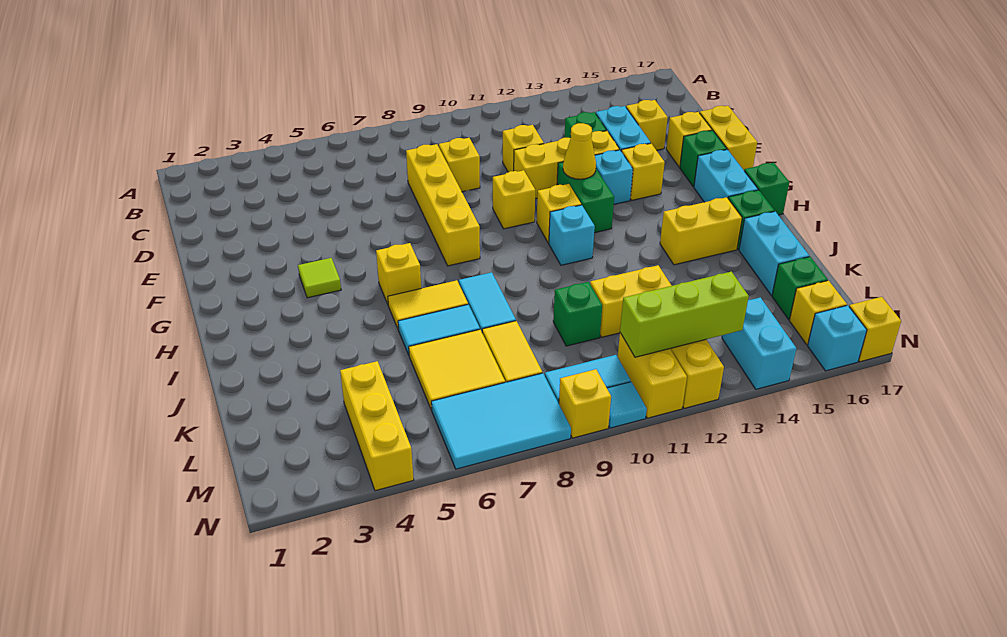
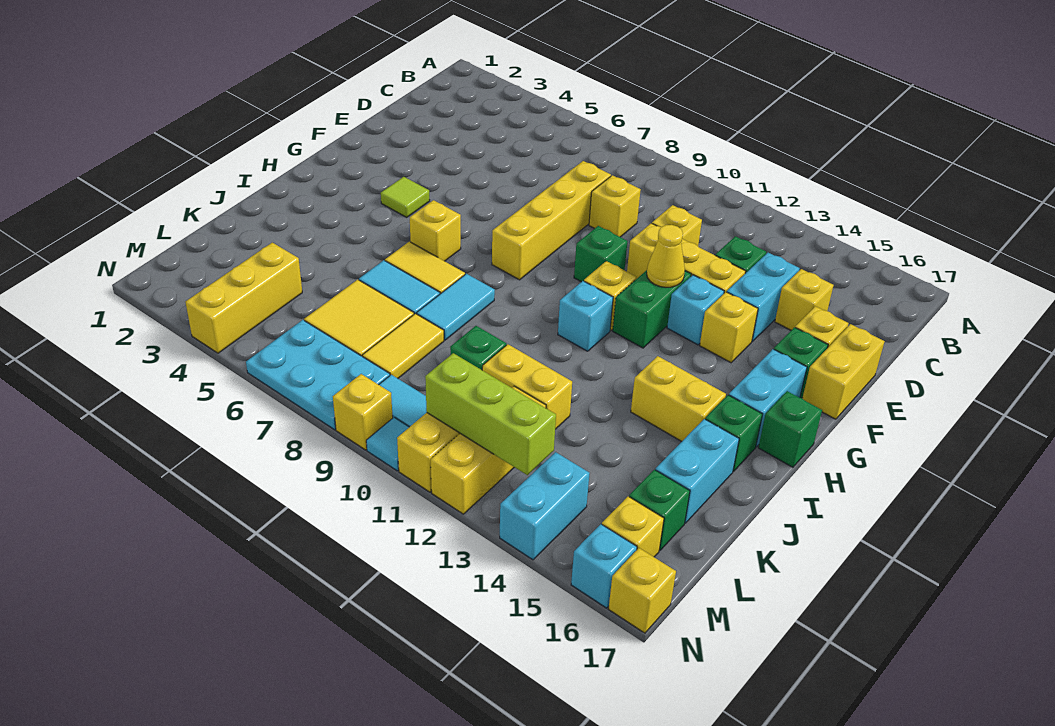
yellow 1x1 brick [493,170,535,229] -> green 1x1 brick [574,226,627,282]
cyan 2x3 tile [431,373,571,469] -> cyan 2x3 plate [246,320,390,430]

